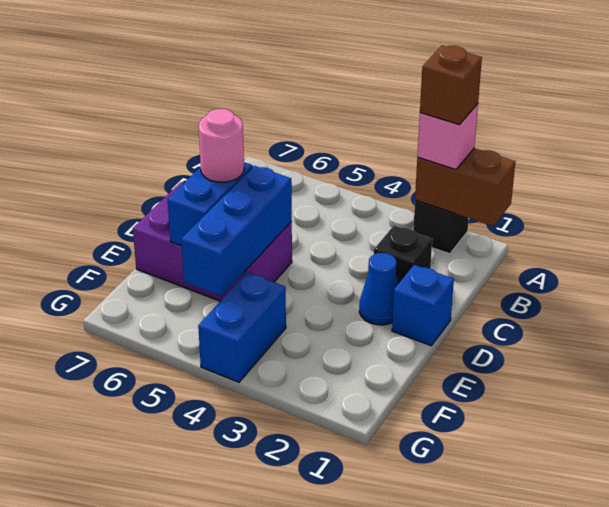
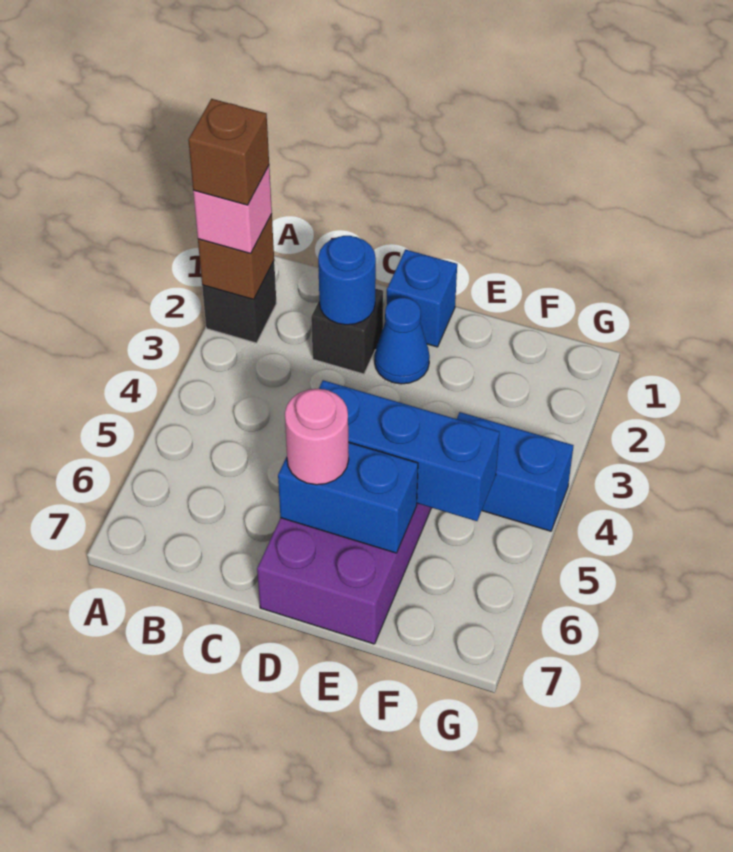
brown 1x2 brick [415,148,515,226] -> brown 1x1 brick [198,214,274,299]
none -> blue 1x1 round brick [318,236,376,325]

